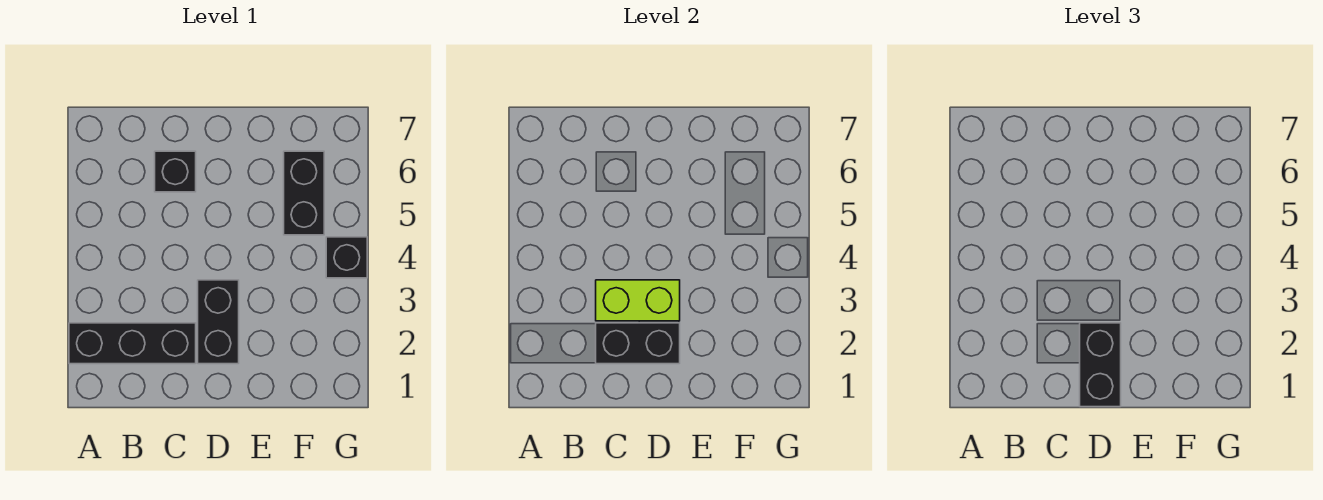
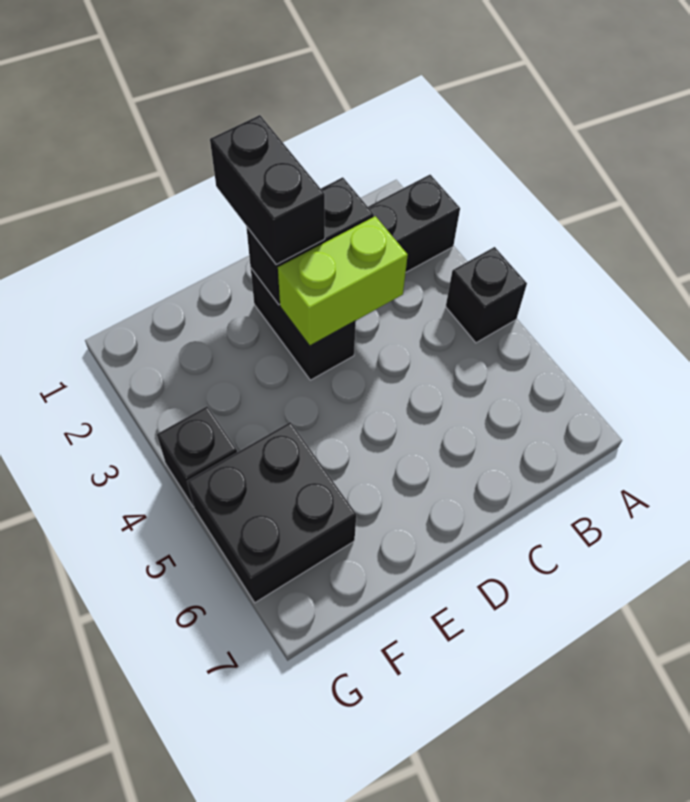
black 1x1 brick [155,151,196,192] -> black 1x1 brick moved to [446,247,527,343]
black 1x2 brick [284,151,324,235] -> black 2x2 brick [187,422,356,603]

